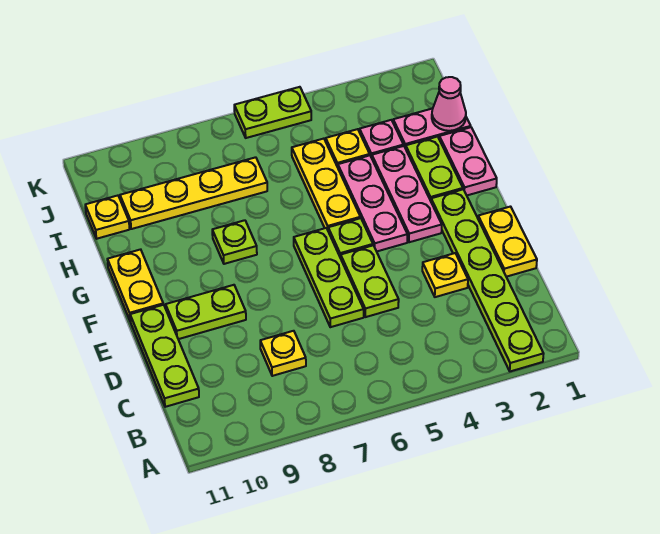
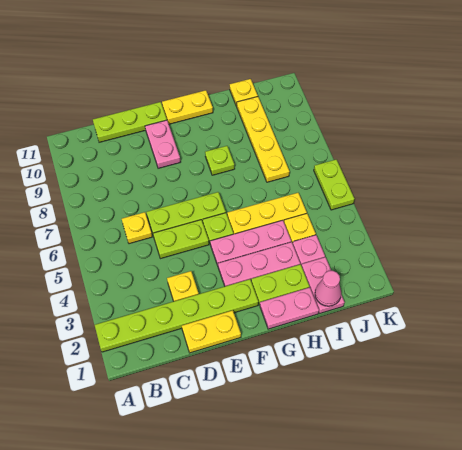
yellow 1x1 plate [260,331,306,376] -> yellow 1x1 plate moved to [122,212,152,244]
lime 1x2 plate [166,285,246,339] -> pink 1x2 plate [145,120,180,168]

